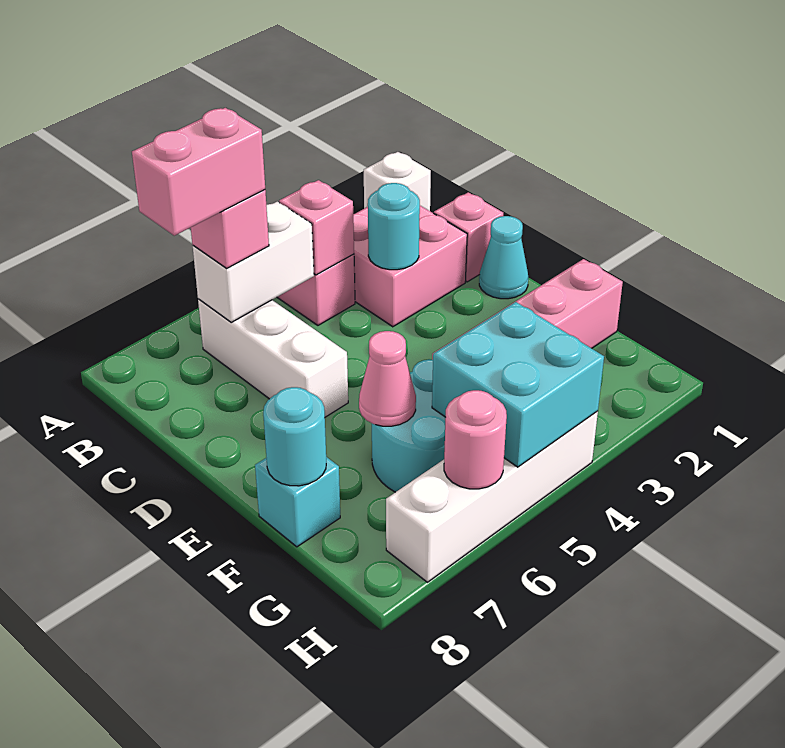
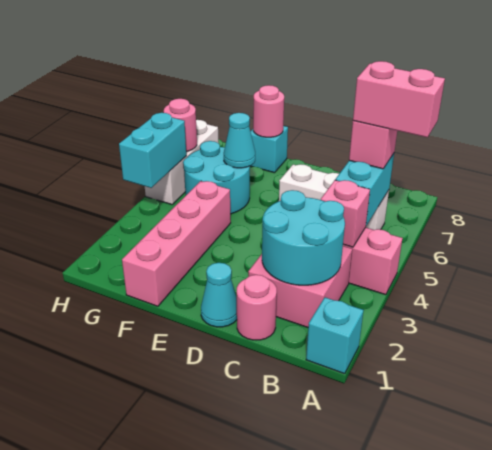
white 1x1 brick [364,152,431,211] -> cyan 1x1 brick [306,297,364,374]
white 1x2 brick [193,202,314,322] -> cyan 1x2 brick [335,154,394,225]
pink 1x2 brick [132,108,265,236] -> pink 1x2 brick turned to [353,61,445,137]
pink 1x1 brick [434,192,503,282] -> pink 1x1 round brick [237,275,277,340]
cyan 1x1 round brick [368,183,420,270] -> cyan 2x2 round brick [262,190,345,285]
pink 1x1 cone [359,331,416,426] -> cyan 1x1 cone [224,113,255,168]
cyan 1x1 round brick [263,387,326,486] -> pink 1x1 round brick [253,85,284,137]
cyan 2x2 brick [432,302,604,467] -> cyan 1x2 brick [119,113,186,188]
white 1x4 brick [386,411,598,582] -> white 1x3 brick [145,120,219,204]

